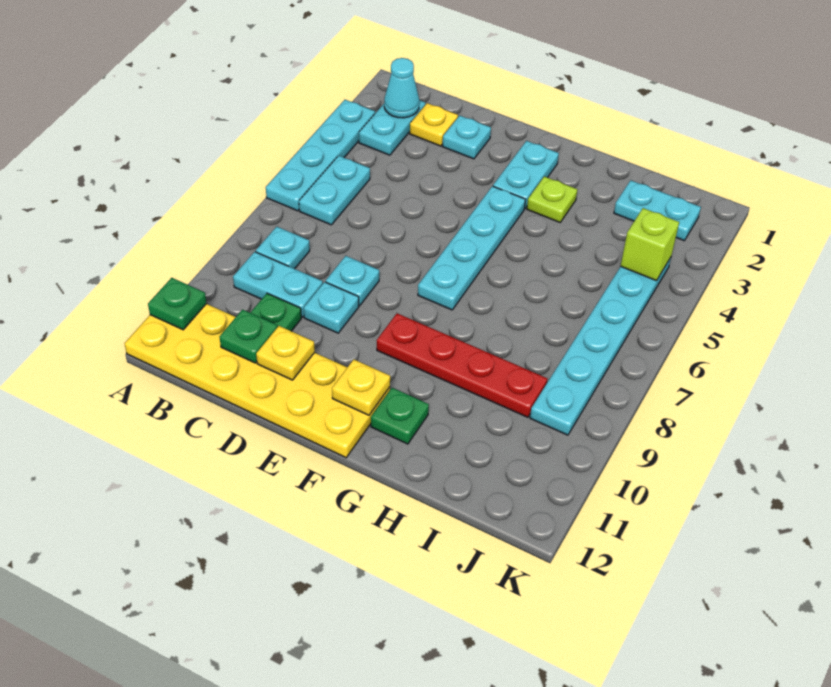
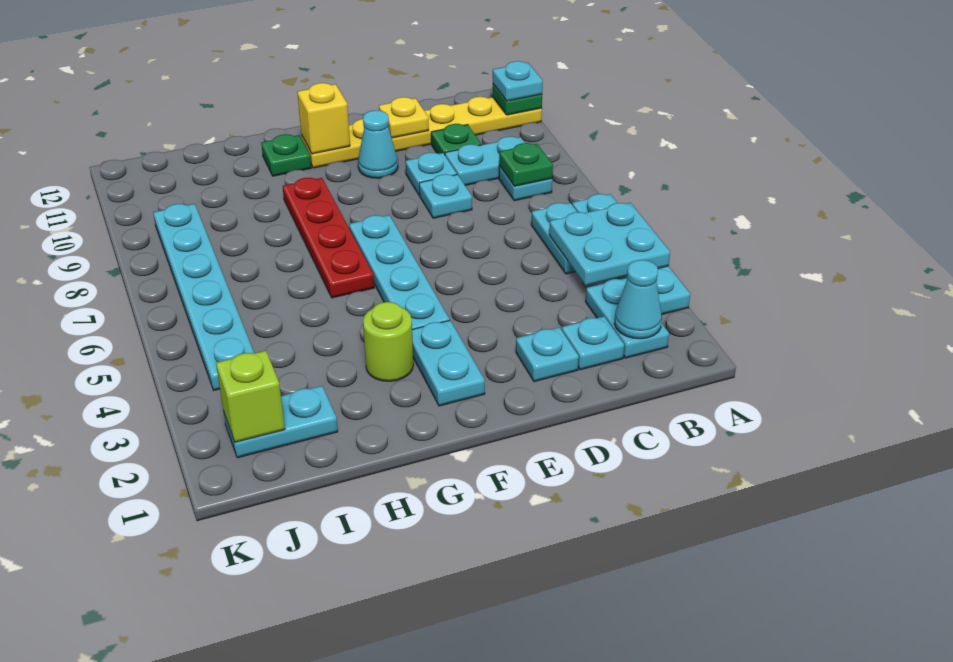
none -> cyan 2x2 plate [549,203,670,286]
yellow 2x6 plate [125,304,390,458] -> yellow 1x6 plate [301,97,542,168]
none -> cyan 1x1 plate [493,61,543,101]
yellow 1x1 plate [410,103,458,146] -> cyan 1x1 plate [562,316,624,370]
green 1x1 plate [220,310,277,363] -> green 1x1 plate moved to [499,143,553,186]
none -> cyan 1x1 cone [358,110,398,178]
red 1x4 plate [377,313,547,417] -> red 1x4 plate turned to [283,178,374,298]
yellow 1x1 plate [332,359,390,415] -> yellow 1x1 brick [297,83,350,154]
lime 1x1 plate [527,176,577,222] -> lime 1x1 round brick [363,302,413,381]
lime 1x1 brick [621,208,679,281] -> lime 1x1 brick moved to [216,351,285,442]

